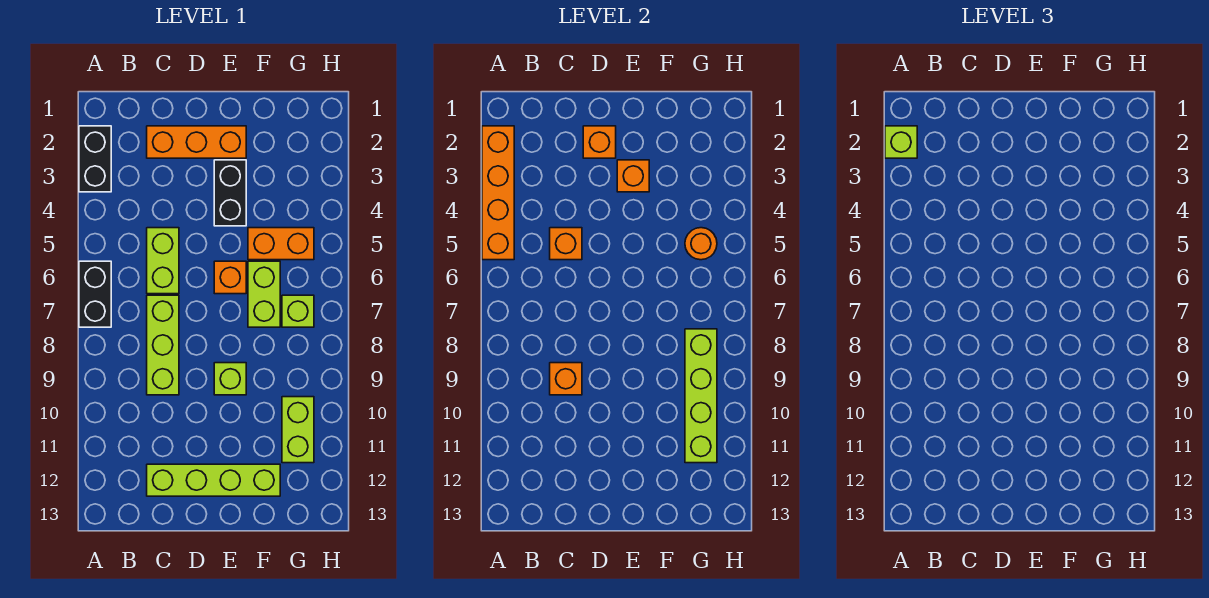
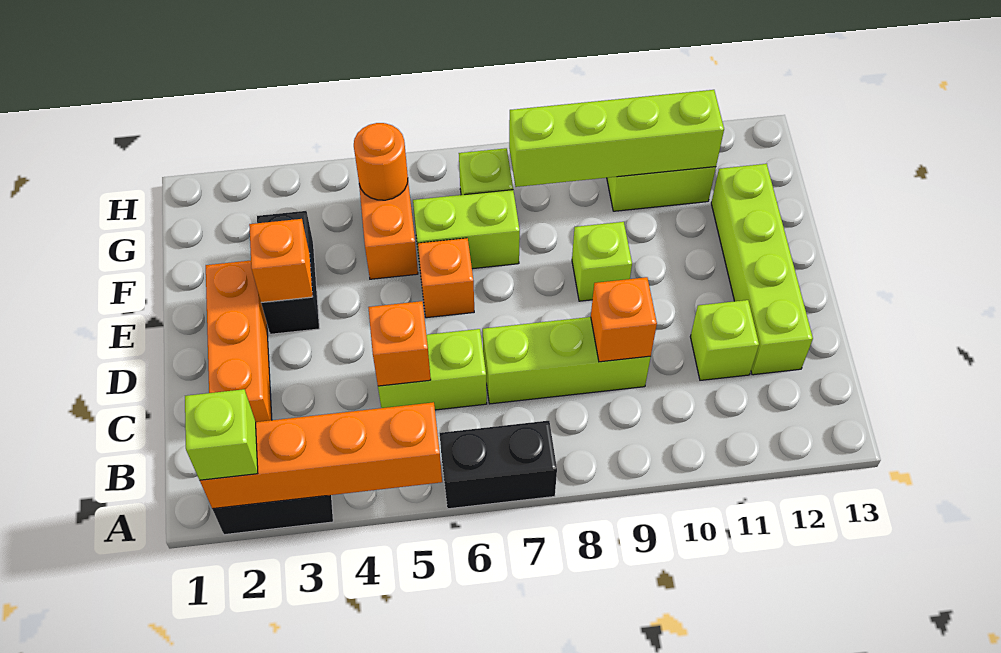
none -> lime 1x1 brick [690,300,759,380]
orange 1x1 brick [583,126,616,158] -> none
black 1x2 brick [214,160,246,226] -> black 1x2 brick turned to [257,211,319,334]

